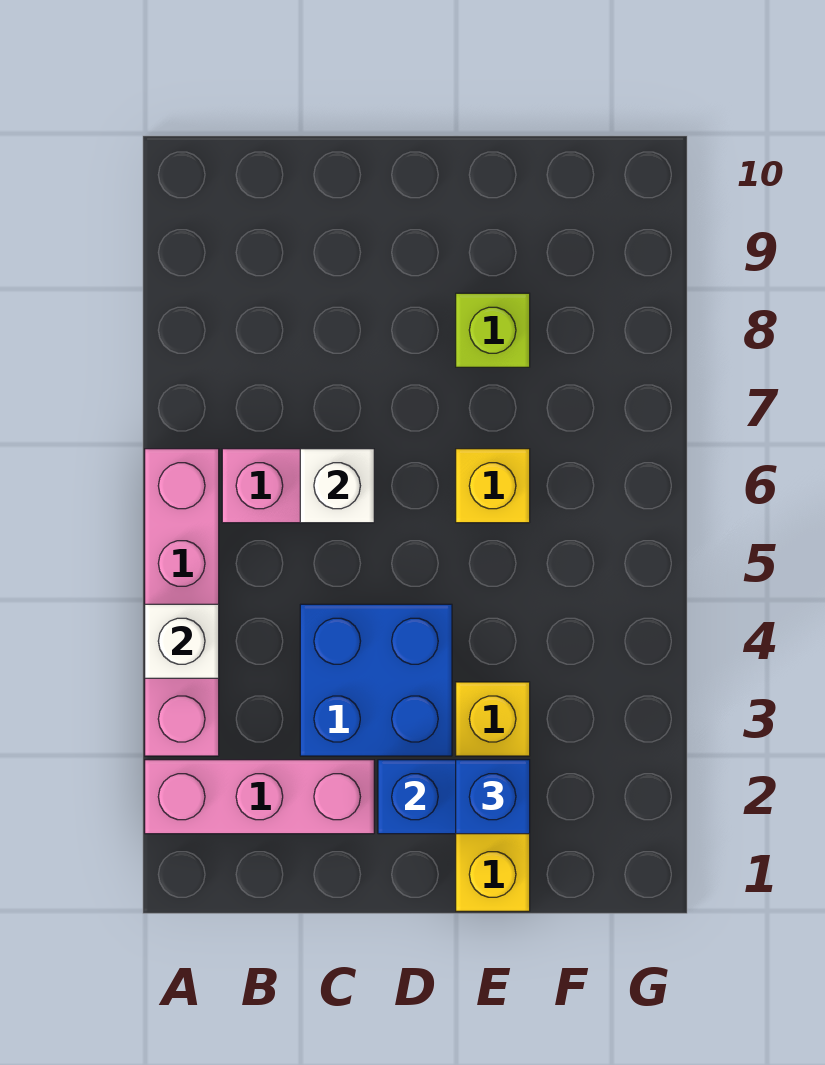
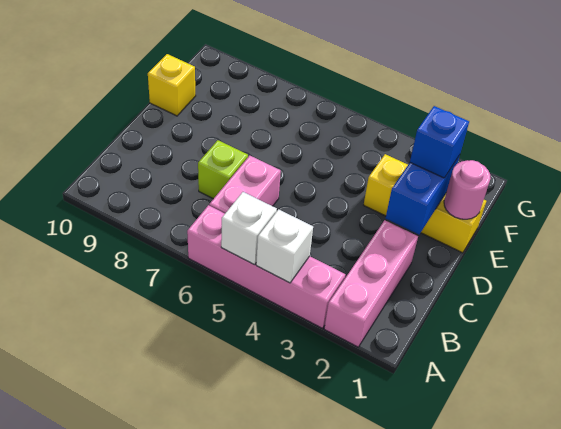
blue 2x2 brick [300,604,452,756] -> none
white 1x1 brick [300,449,374,523] -> white 1x1 brick moved to [221,192,277,265]
none -> pink 1x1 round brick [444,160,491,219]
yellow 1x1 brick [456,449,530,523] -> yellow 1x1 brick moved to [148,54,196,116]
lime 1x1 brick [456,293,530,367] -> lime 1x1 brick moved to [198,140,248,199]

